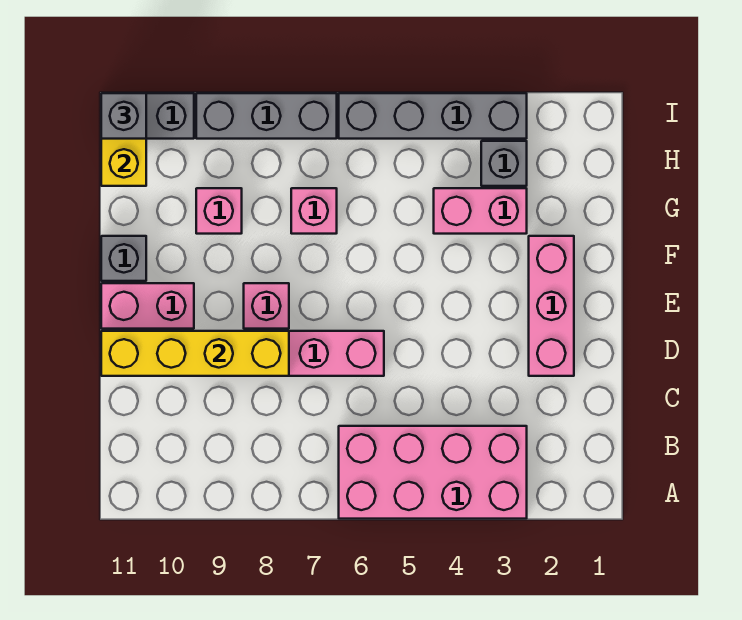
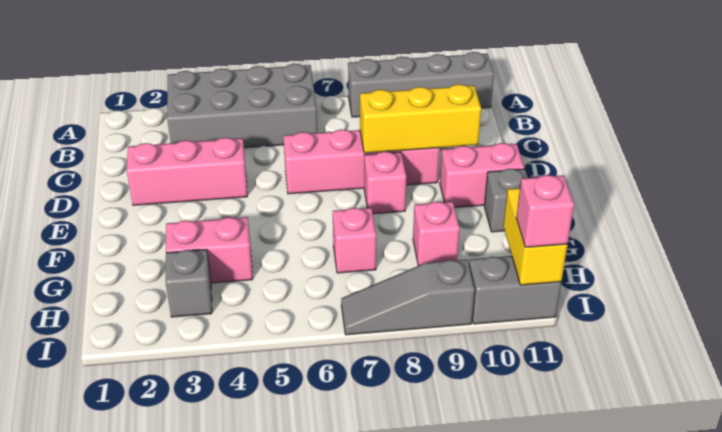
pink 2x4 brick [339,426,527,519] -> grey 2x4 brick [167,64,317,148]
pink 1x3 brick [529,236,574,376] -> pink 1x3 brick turned to [127,138,247,205]
yellow 1x4 brick [101,331,289,376] -> yellow 1x3 brick [360,84,481,153]
grey 1x4 brick [339,93,527,139] -> grey 1x4 brick moved to [348,52,494,117]
grey 1x3 brick [196,93,337,139] -> grey 1x3 slope [341,260,475,335]
grey 1x1 brick [101,93,146,139] -> pink 1x1 brick [516,175,574,247]

